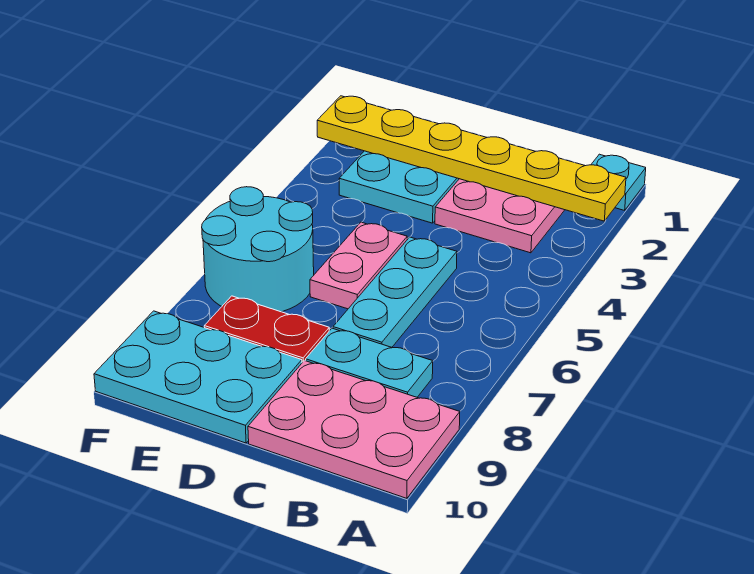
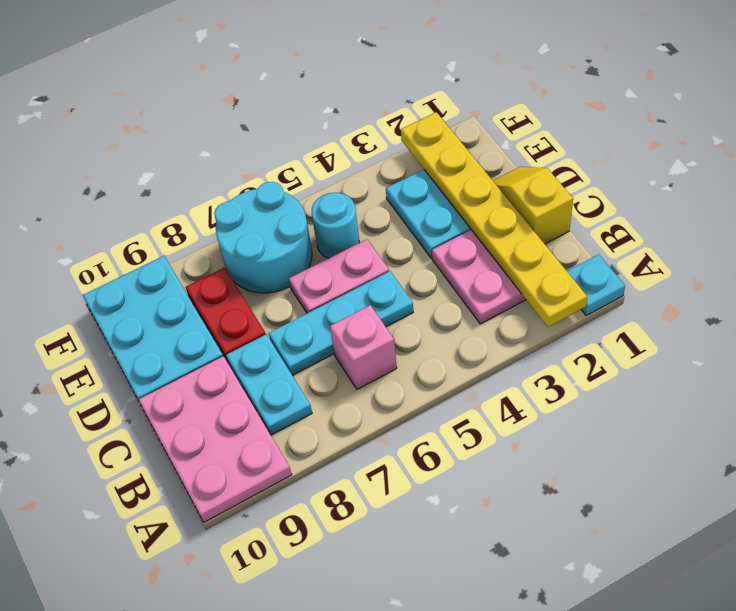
none -> pink 1x1 brick [330,305,397,389]
none -> yellow 1x2 slope [493,167,573,244]
none -> cyan 1x1 round brick [312,193,359,258]

